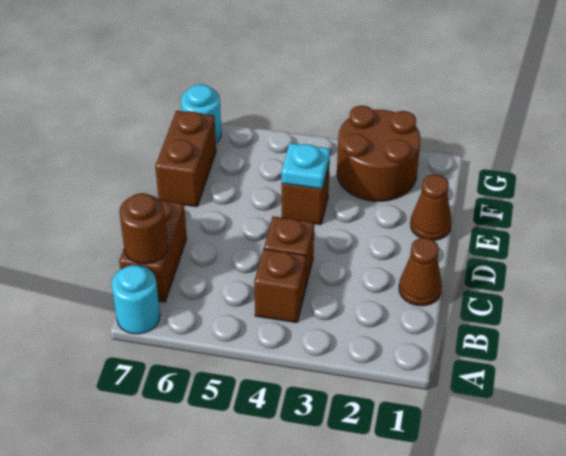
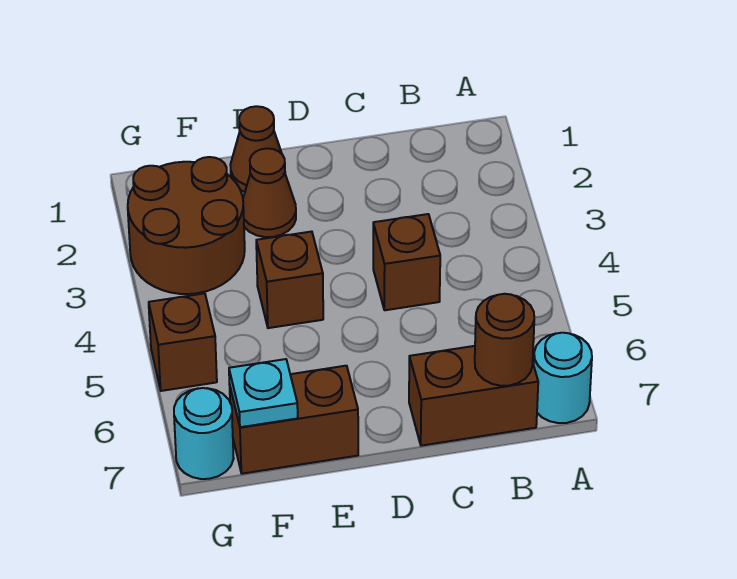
brown 1x1 brick [254,249,306,323] -> brown 1x1 brick moved to [149,293,217,391]
brown 1x1 cone [399,238,442,306] -> brown 1x1 cone moved to [243,148,296,237]
cyan 1x1 plate [282,143,330,189] -> cyan 1x1 plate moved to [229,359,298,427]

